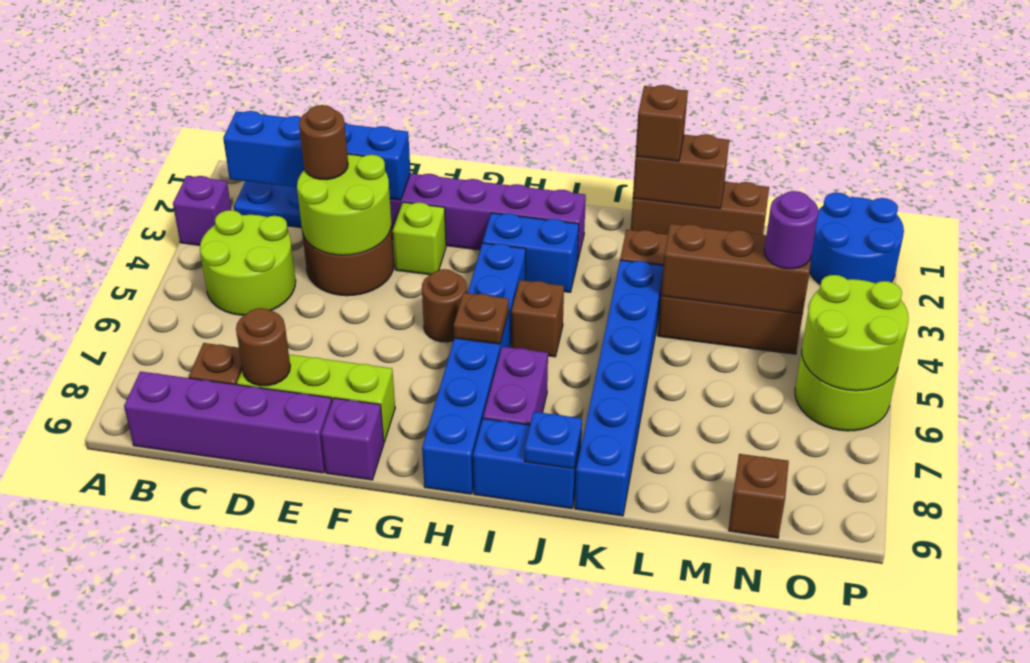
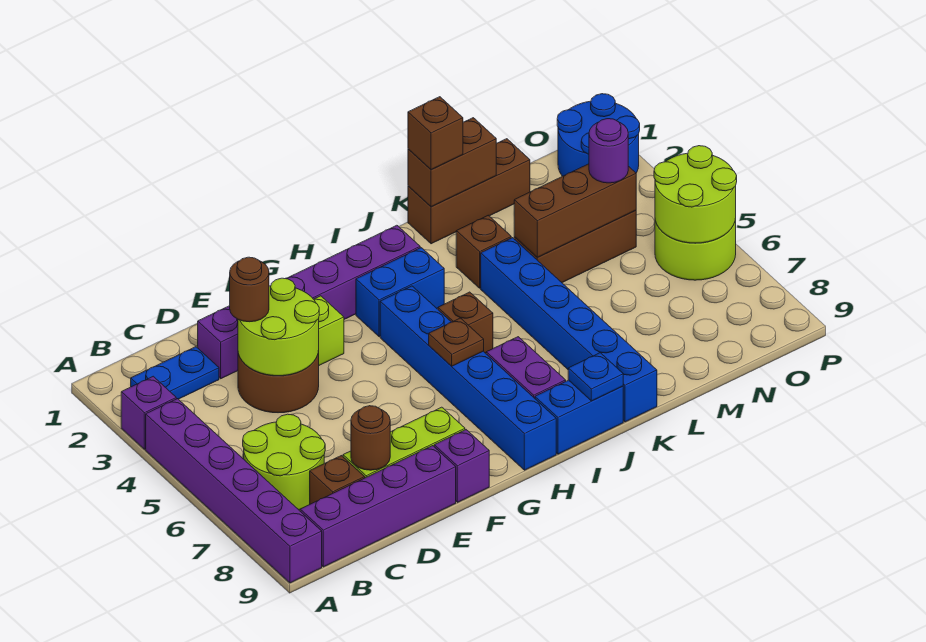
none -> purple 1x6 brick [146,399,322,583]
blue 1x4 brick [223,111,411,200] -> none
lime 2x2 round brick [200,210,296,315] -> lime 2x2 round brick moved to [243,414,325,510]
brown 1x1 round brick [422,269,467,342] -> none
brown 1x1 brick [729,454,789,538] -> none

